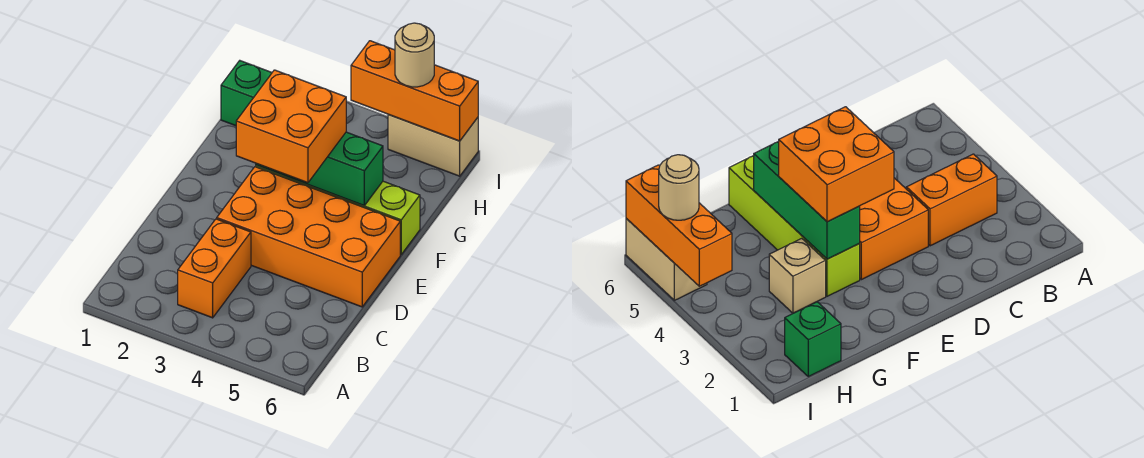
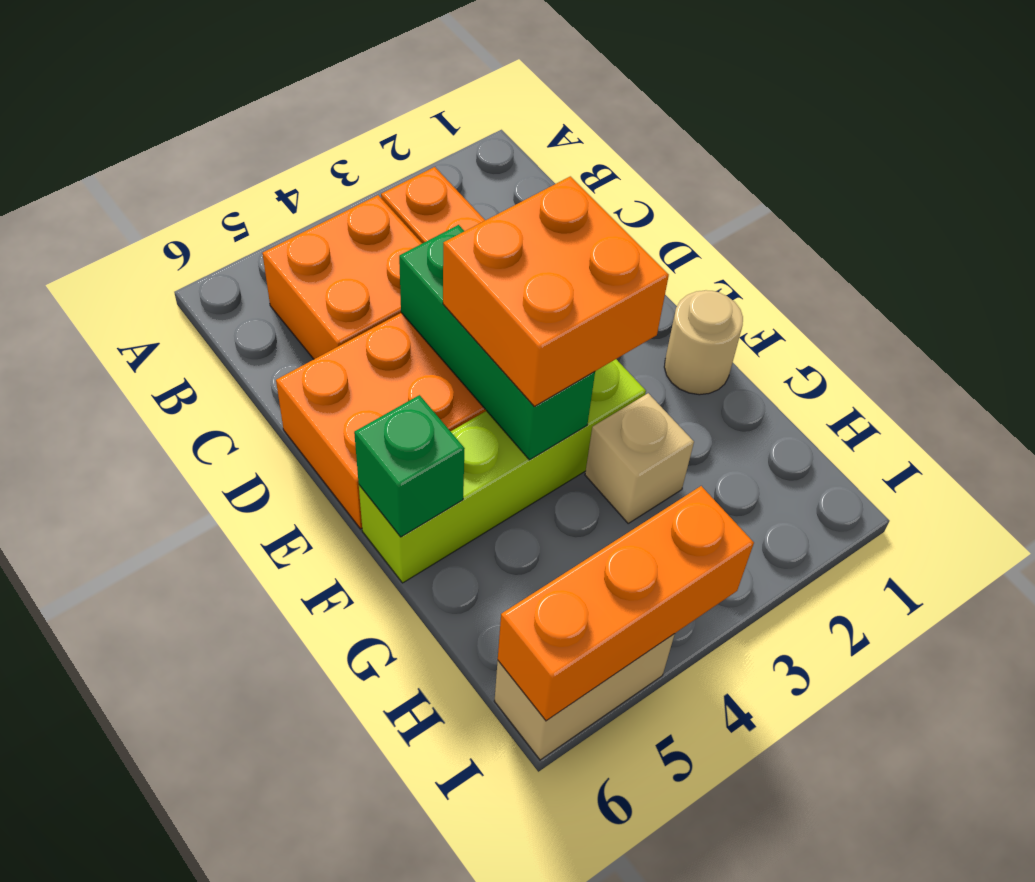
none -> orange 2x2 brick [262,195,422,359]
green 1x3 brick [256,132,383,206] -> green 1x3 brick turned to [399,225,595,460]
green 1x1 brick [221,61,272,126] -> green 1x1 brick moved to [354,395,465,537]
tan 1x1 round brick [395,23,434,87] -> tan 1x1 round brick moved to [664,290,743,395]

